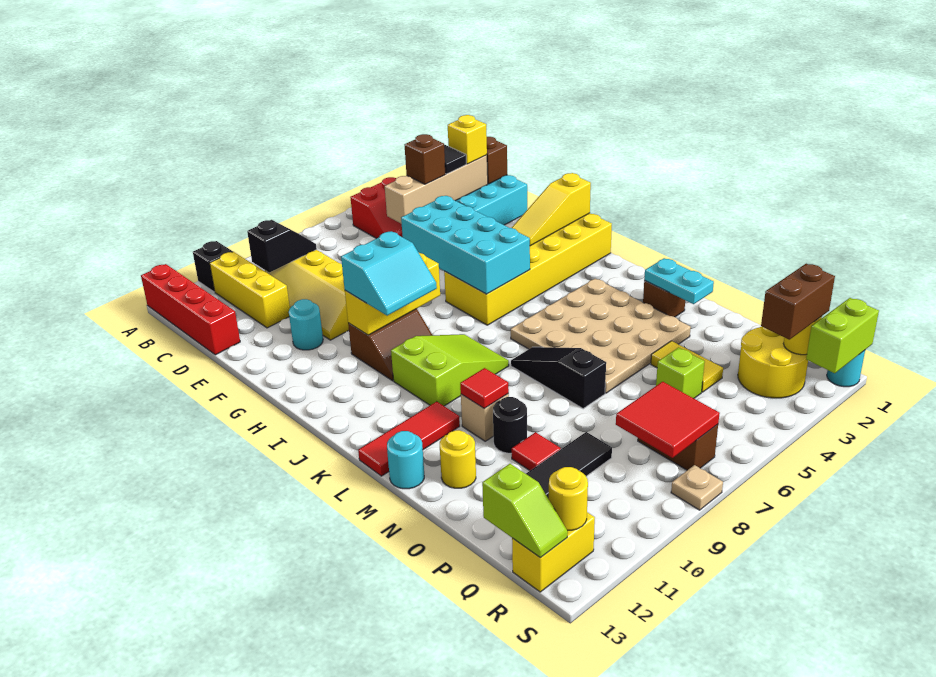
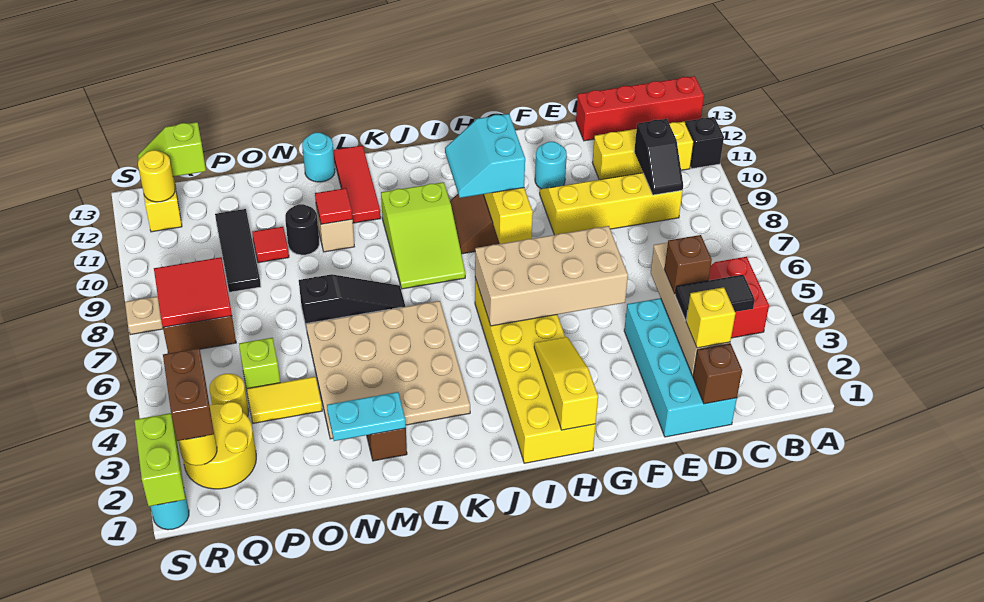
cyan 2x4 brick [401,196,530,294] -> tan 2x4 brick [475,226,628,326]
yellow 1x1 round brick [440,430,476,488] -> yellow 1x1 round brick moved to [210,374,249,417]

